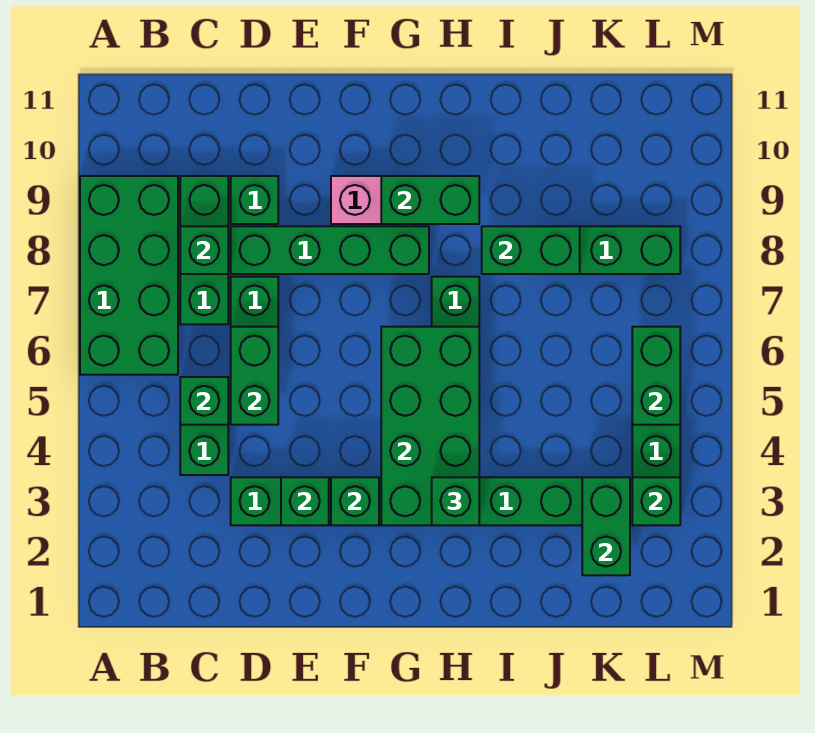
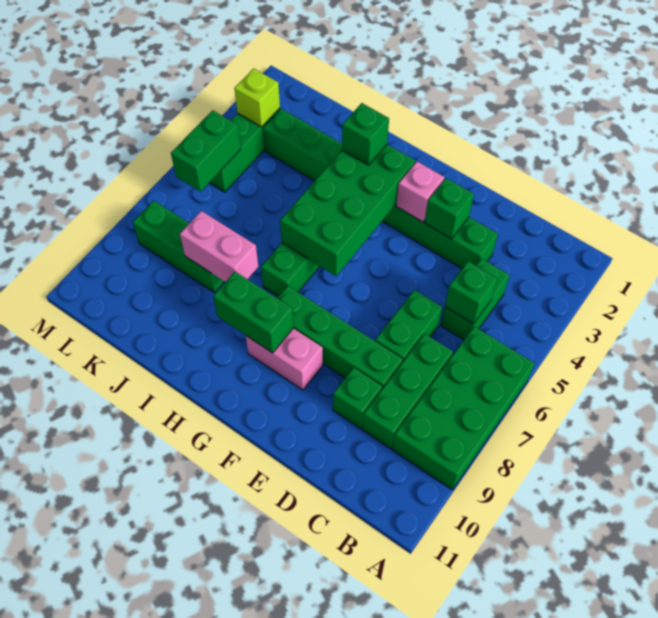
green 1x1 brick [180,226,228,274] -> none
green 1x2 brick [231,327,278,425] -> none
green 1x1 brick [331,477,379,525] -> pink 1x1 brick [396,162,444,222]
green 1x2 brick [482,226,580,274] -> pink 1x2 brick [180,211,258,282]
green 1x2 brick [582,477,630,575] -> none
green 1x1 brick [632,477,680,525] -> lime 1x1 brick [234,68,280,127]

